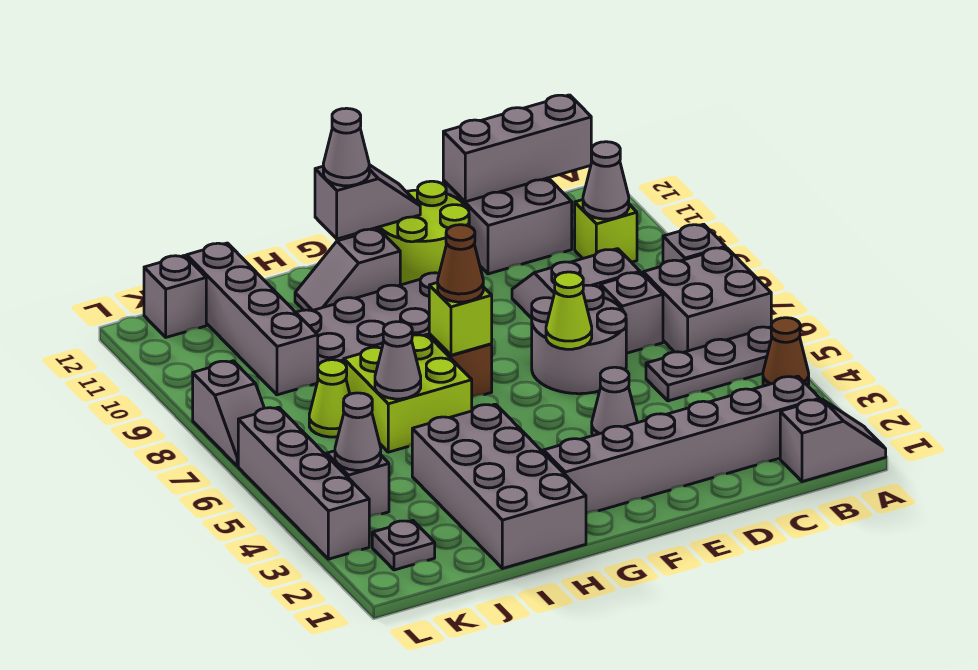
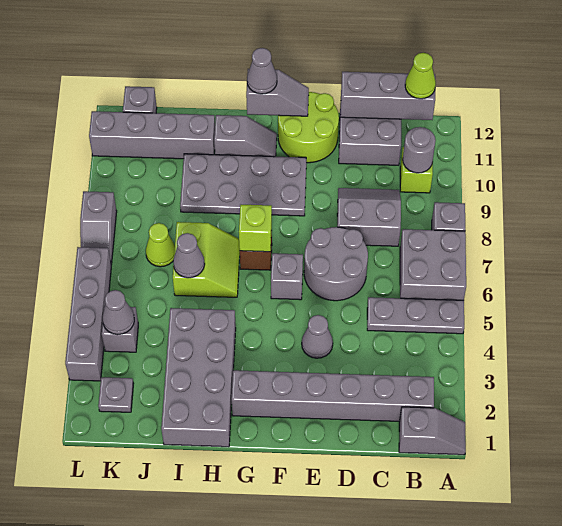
brown 1x1 cone [763,318,809,386] -> none
grey 1x1 cone [583,142,629,219] -> grey 1x1 round brick [403,127,436,173]
grey 1x1 brick [600,272,663,353] -> grey 1x1 brick moved to [271,253,303,300]
lime 1x1 cone [546,272,592,349] -> lime 1x1 cone moved to [405,53,436,99]
brown 1x1 cone [438,225,483,302] -> none
grey 1x2 slope [295,229,400,311] -> grey 1x2 slope turned to [214,115,277,157]
lime 2x2 brick [344,335,472,452] -> lime 2x2 slope [173,222,240,297]
grey 1x4 brick [187,243,318,395] -> grey 1x4 brick turned to [89,111,215,159]

